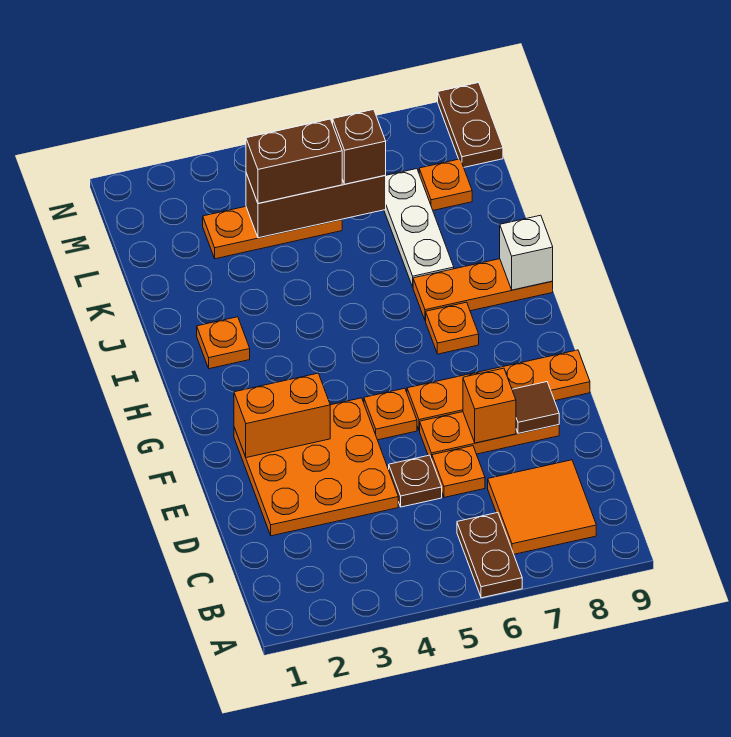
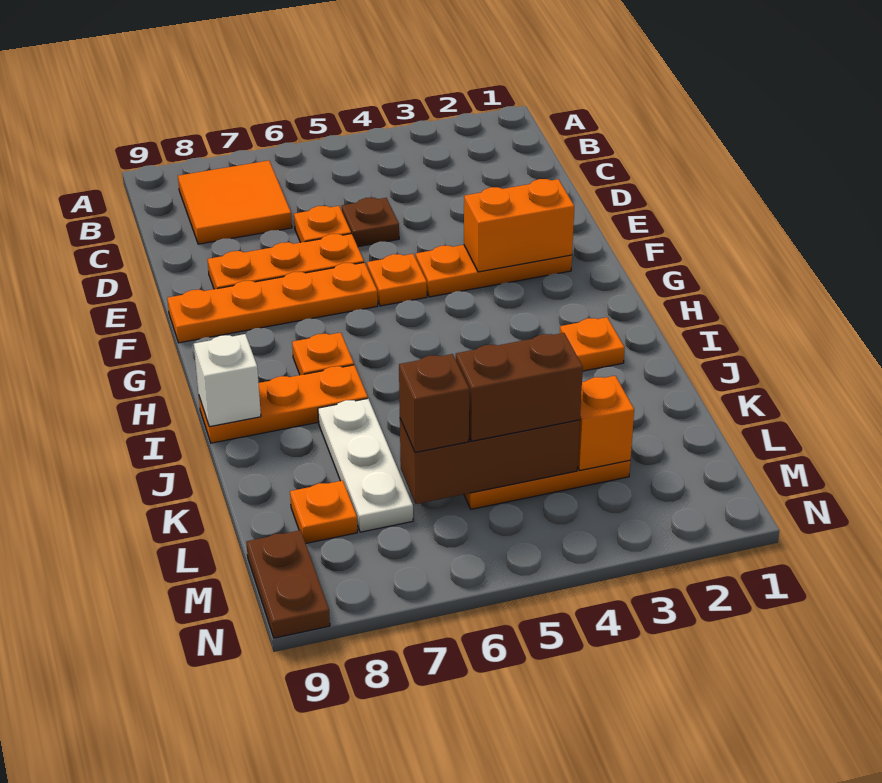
brown 1x2 plate [457,513,522,598] -> none
orange 3x3 plate [234,398,398,536] -> orange 1x3 plate [416,245,572,297]
orange 1x1 brick [463,368,516,443] -> orange 1x1 brick moved to [577,376,634,470]
brown 1x1 tile [512,382,559,434] -> none

